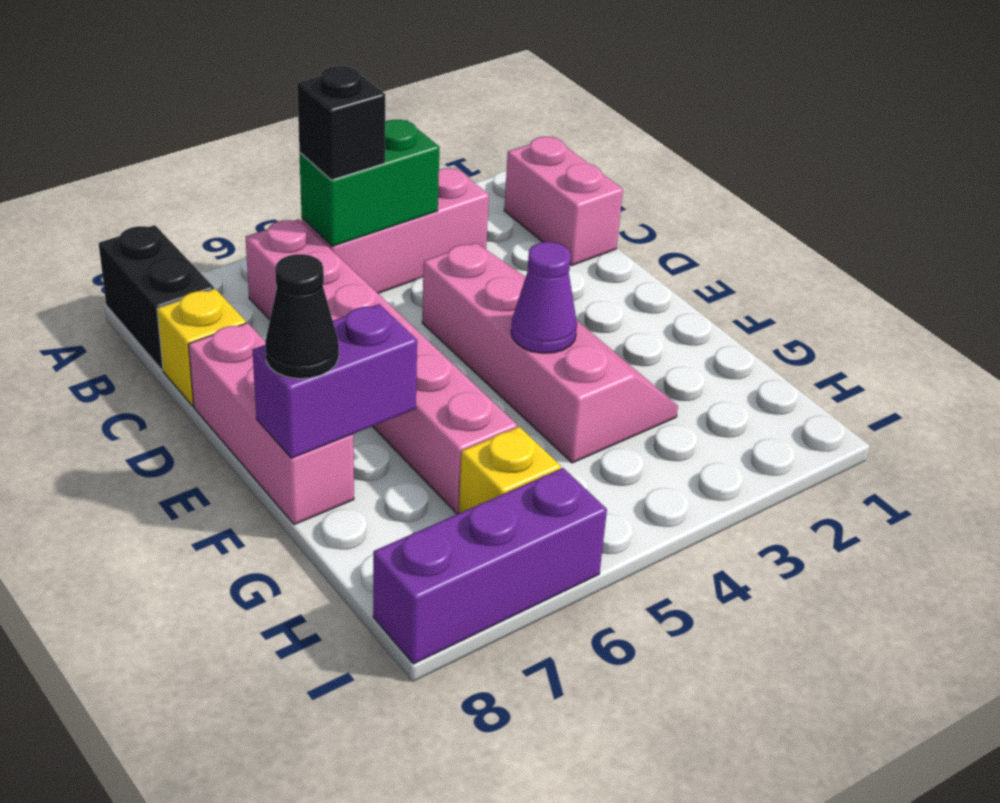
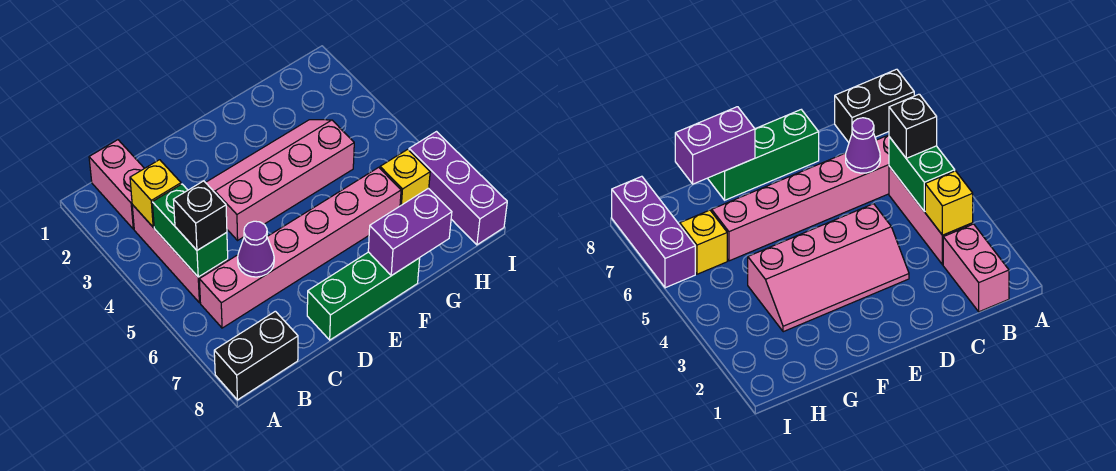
pink 1x2 brick [504,137,623,265] -> pink 1x2 brick turned to [89,140,144,229]
yellow 1x1 brick [157,289,246,406] -> yellow 1x1 brick moved to [130,160,181,227]
pink 1x3 brick [189,323,354,525] -> green 1x3 brick [307,252,420,340]
purple 1x1 cone [511,242,577,353] -> purple 1x1 cone moved to [238,221,274,277]
purple 1x2 brick [252,304,417,458] -> purple 1x2 brick turned to [368,188,452,276]
black 1x1 cone [265,254,339,379] -> none

